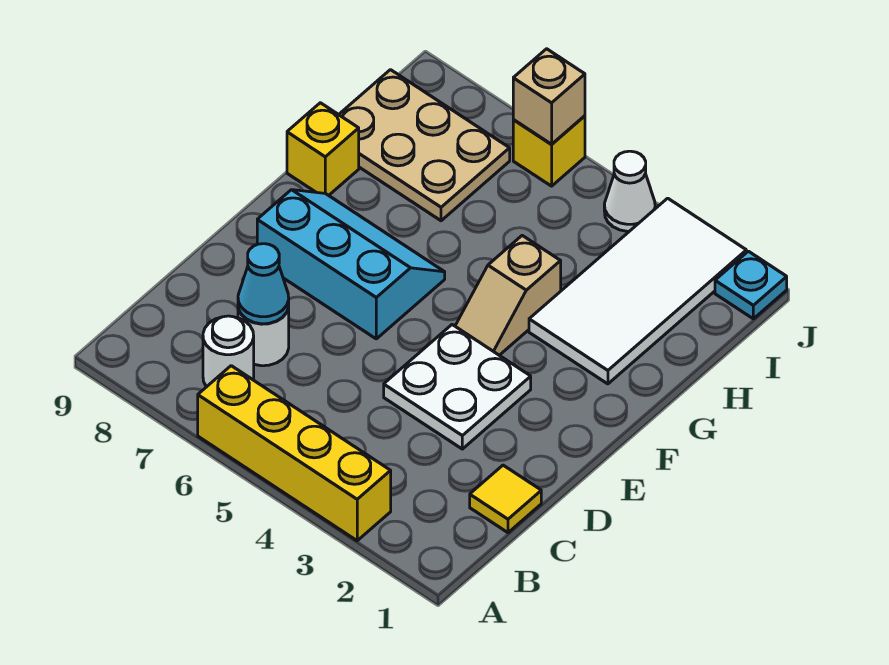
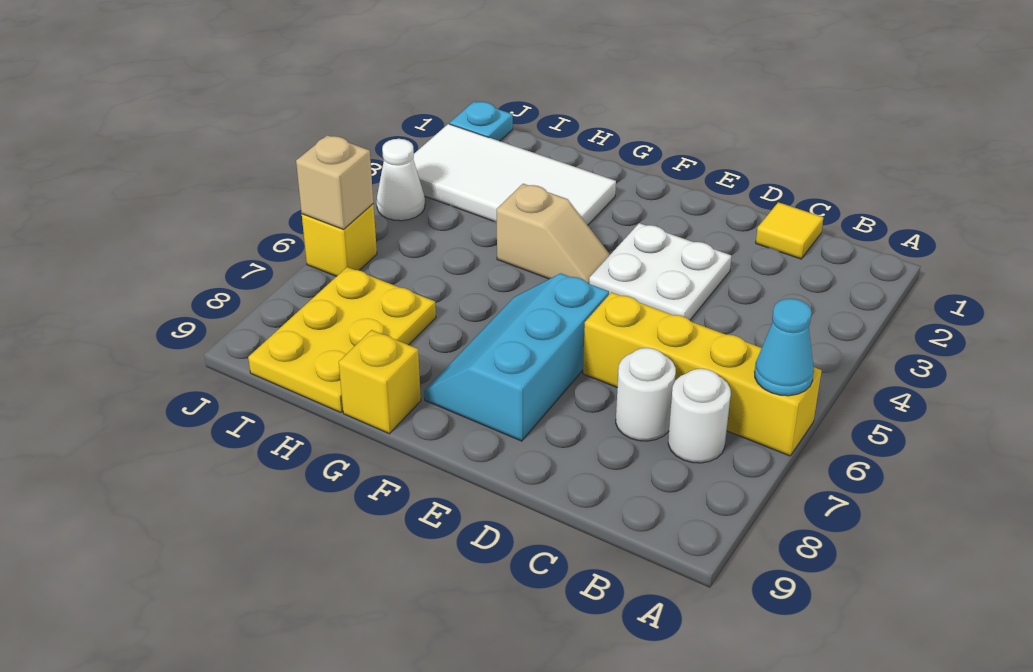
yellow 1x4 brick [198,366,391,541] -> yellow 1x4 brick turned to [583,292,822,456]
cyan 1x1 cone [238,244,289,324] -> cyan 1x1 cone moved to [755,299,814,396]
tan 2x3 plate [339,70,510,221] -> yellow 2x3 plate [248,267,436,413]

